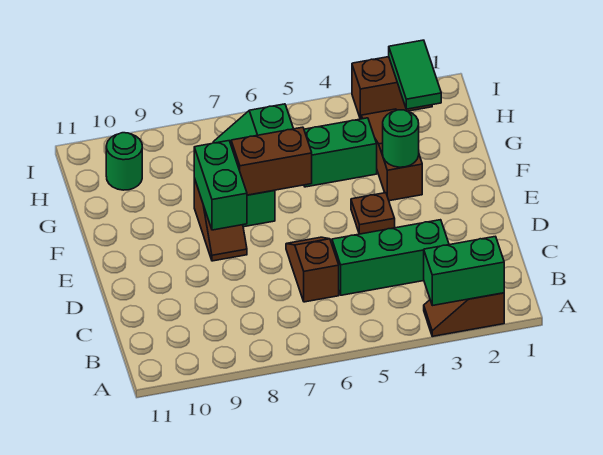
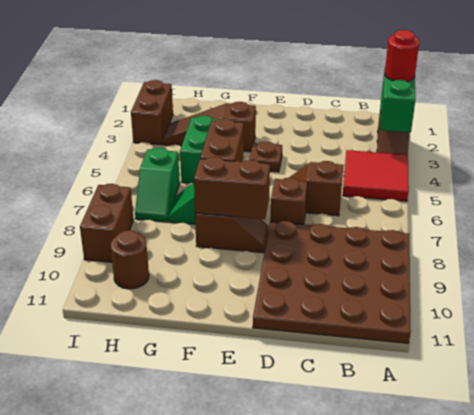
none -> red 1x1 round brick [385,30,419,81]
none -> red 2x2 tile [343,150,409,201]
none -> brown 4x4 plate [253,221,411,343]
green 1x3 brick [332,220,449,295] -> none
none -> brown 1x1 brick [270,178,307,224]
green 1x2 brick [194,141,247,230] -> brown 1x2 brick [194,157,270,219]
green 1x1 round brick [383,110,419,167] -> none
green 1x2 tile [389,40,441,109] -> none
green 1x1 round brick [106,133,142,190] -> brown 1x1 round brick [110,230,149,289]
none -> brown 1x2 brick [80,184,133,262]

